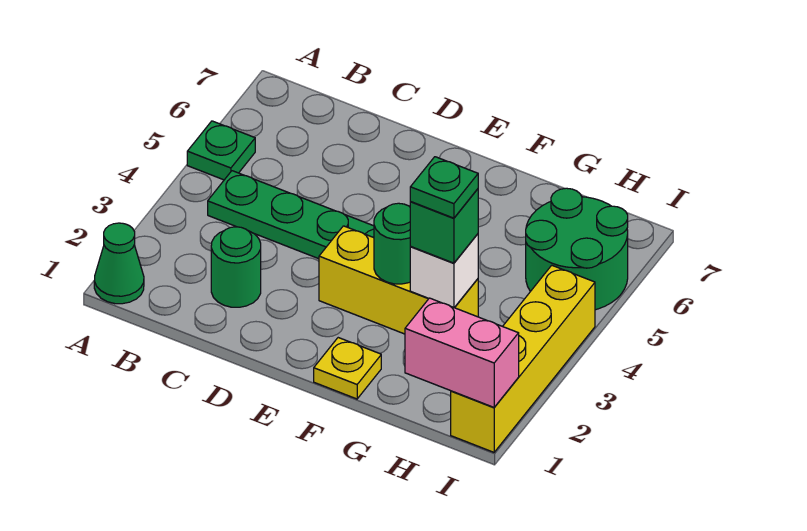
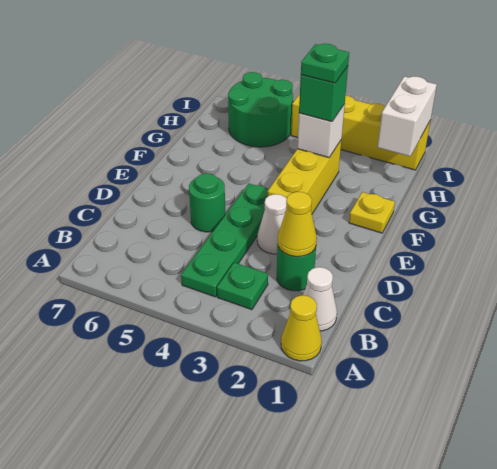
green 1x1 cone [94,223,144,304] -> yellow 1x1 cone [281,295,322,361]
green 1x1 plate [187,121,255,180] -> green 1x1 plate moved to [217,262,268,310]
none -> white 1x1 cone [303,267,337,331]
none -> yellow 1x1 cone [278,192,317,257]
none -> white 1x1 cone [257,194,287,254]
green 1x1 round brick [374,203,411,284] -> green 1x1 round brick moved to [189,173,225,232]
pink 1x2 brick [405,298,519,407] -> white 1x2 brick [378,76,437,156]

